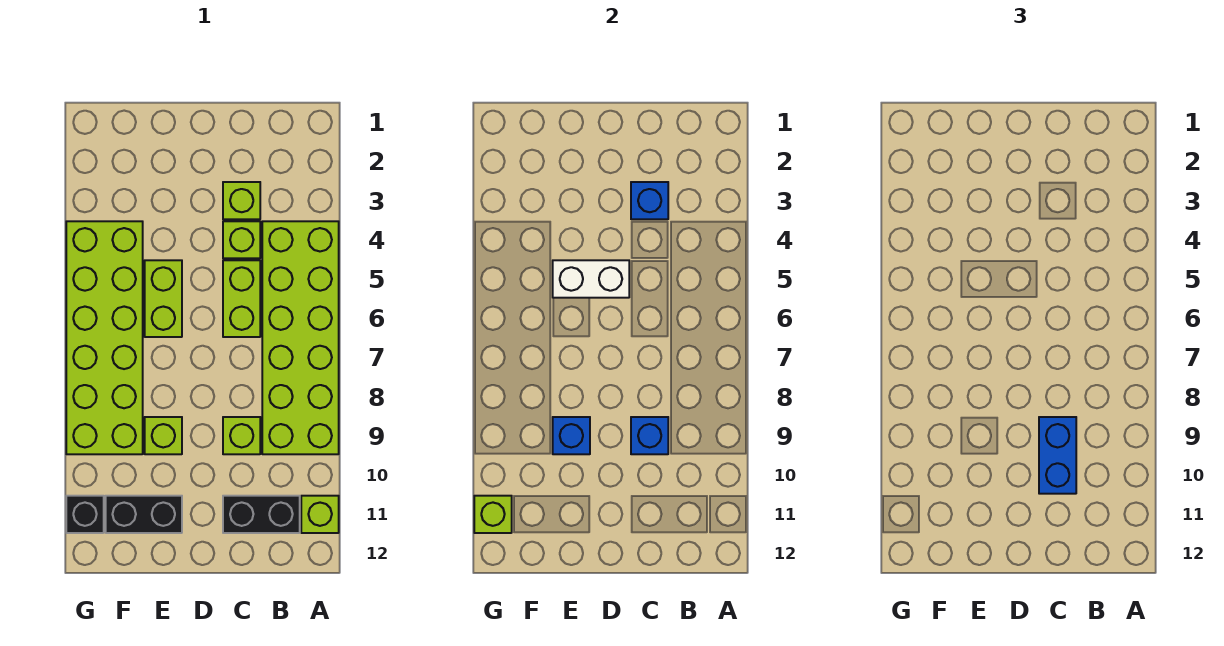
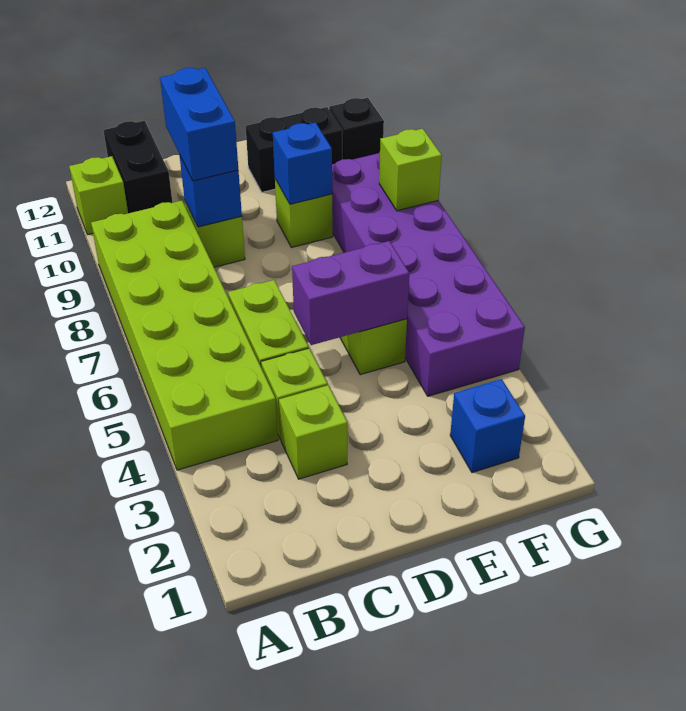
black 1x2 brick [223,496,300,533] -> black 1x2 brick turned to [103,121,173,213]
blue 1x1 brick [631,182,668,219] -> blue 1x1 brick moved to [450,379,525,473]
white 1x2 brick [553,260,629,298] -> purple 1x2 brick [292,241,409,345]
lime 2x6 brick [66,221,143,454] -> purple 2x6 brick [332,152,525,396]
lime 1x1 brick [474,496,512,533] -> lime 1x1 brick moved to [379,129,442,211]

